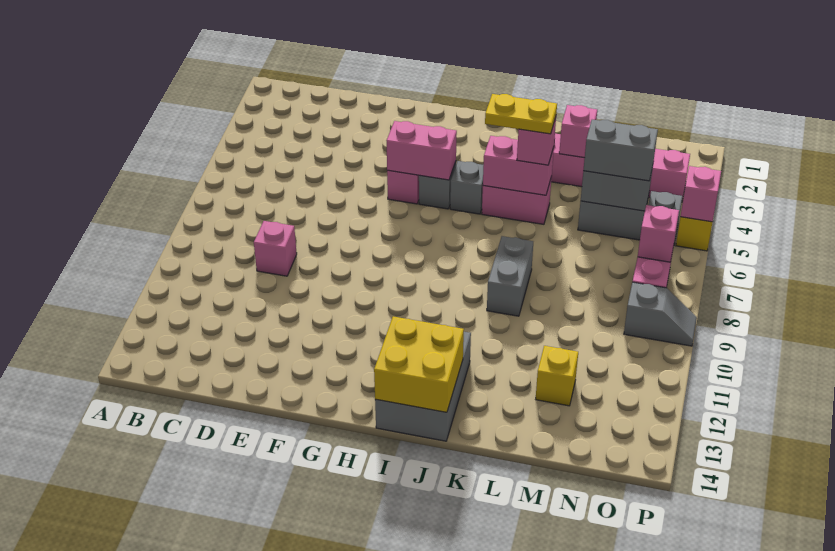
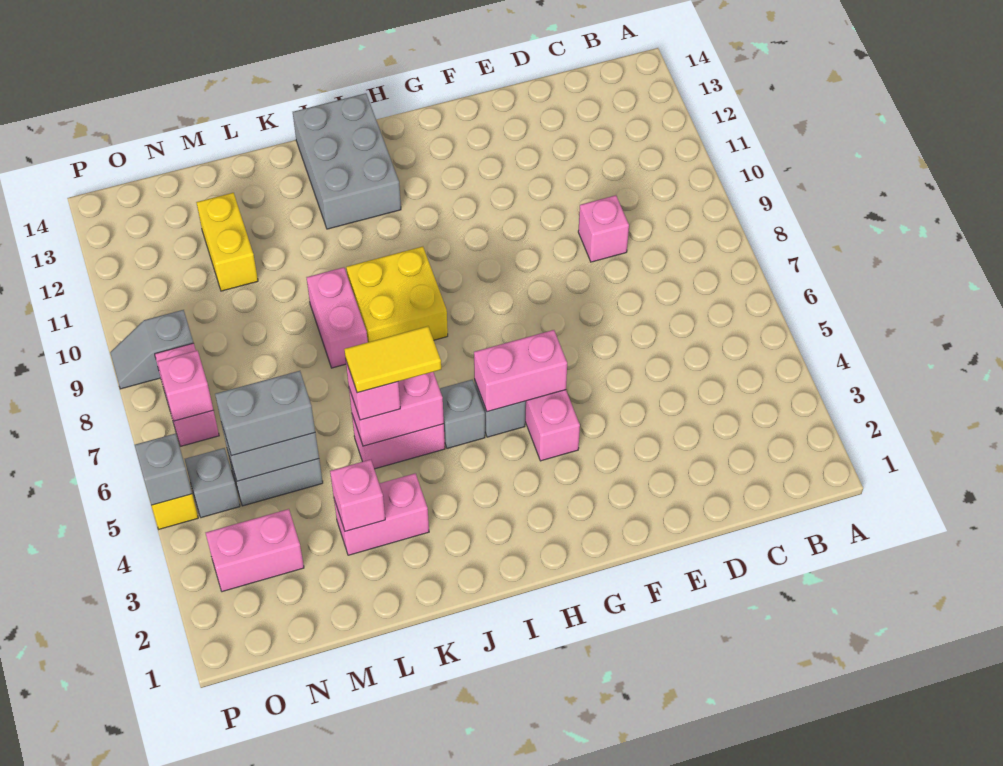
yellow 2x2 brick [374,316,464,412] -> yellow 2x2 brick moved to [346,246,448,342]
yellow 1x2 plate [485,94,557,134] -> yellow 1x2 tile [344,326,441,393]
grey 1x2 brick [487,236,533,316] -> pink 1x2 brick [306,267,368,368]
yellow 1x1 brick [536,346,578,406] -> yellow 1x2 brick [196,193,258,291]
pink 1x1 brick [681,166,721,222] -> grey 1x1 brick [135,434,192,505]

